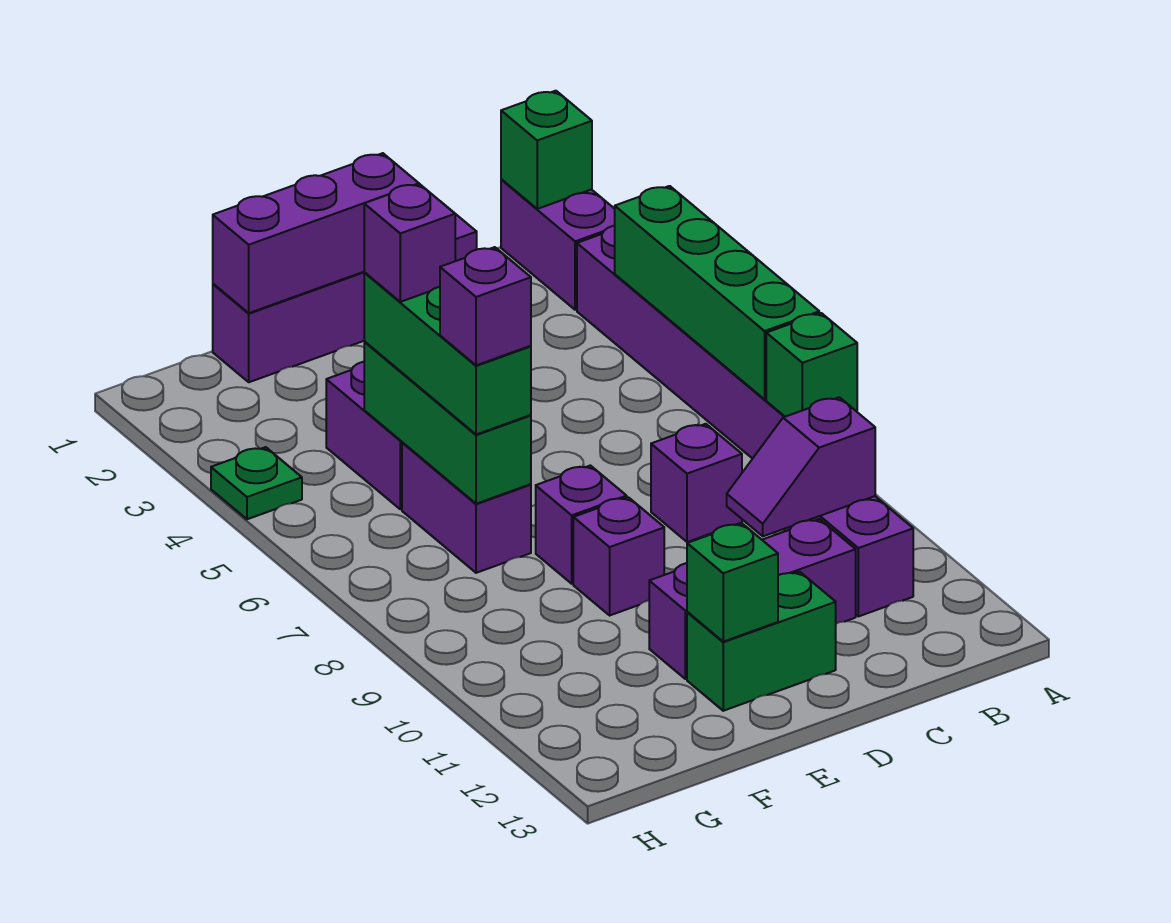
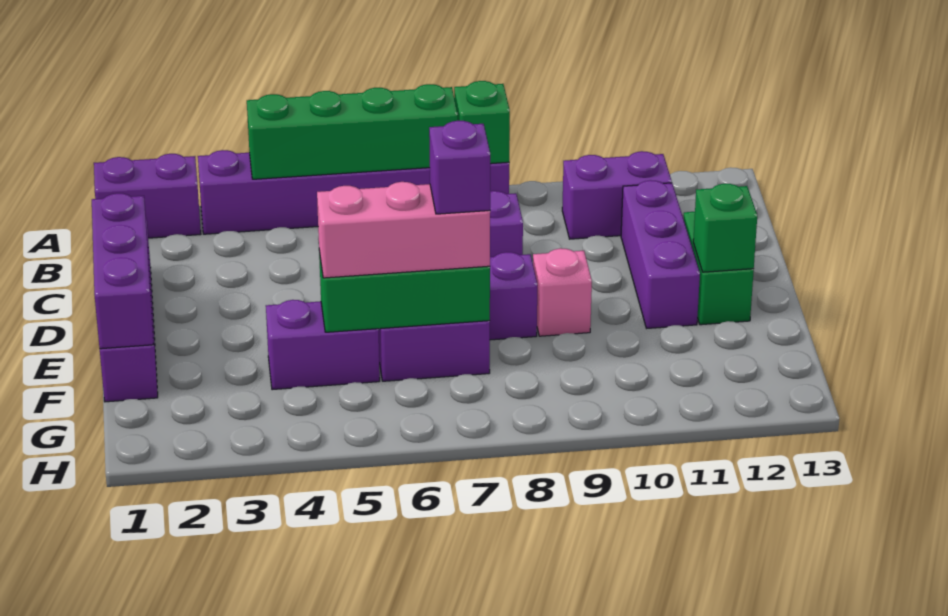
green 1x1 brick [501,91,592,209] -> none
purple 1x2 slope [727,397,875,536] -> none
purple 1x1 brick [573,497,664,615] -> pink 1x1 brick [533,248,592,336]
green 1x3 brick [364,272,531,435] -> pink 1x3 brick [317,182,490,278]
purple 1x1 brick [364,184,455,302] -> none
green 1x1 plate [211,447,302,519] -> none

